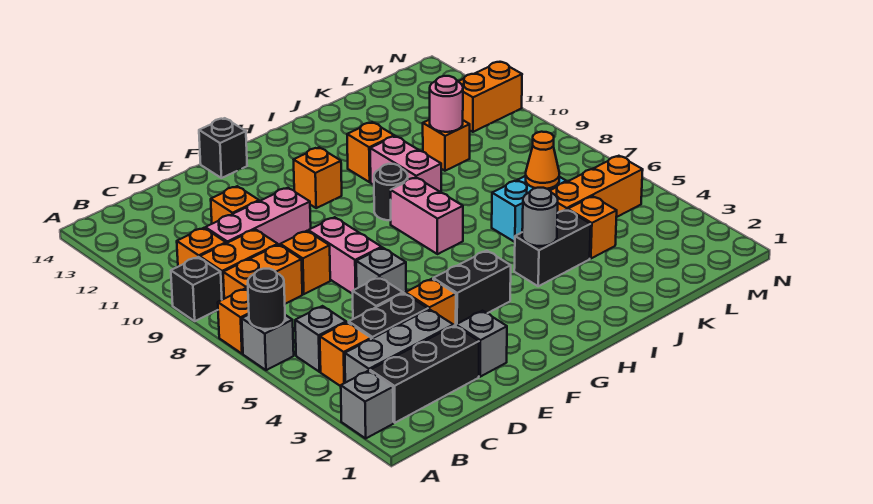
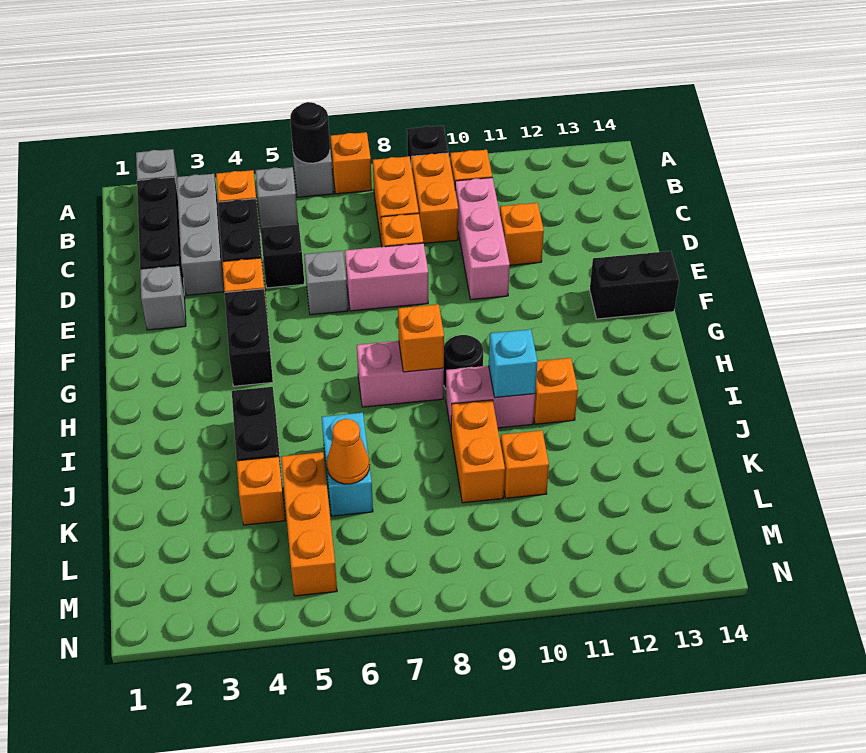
black 1x1 brick [199,118,247,178] -> black 1x2 brick [590,251,679,319]
orange 1x1 brick [294,147,342,208] -> orange 1x1 brick moved to [398,304,444,372]
grey 1x1 round brick [522,188,558,246] -> none
none -> cyan 1x1 brick [489,329,537,398]
pink 1x1 round brick [430,76,463,132] -> none
orange 1x2 brick [458,62,522,132] -> orange 1x2 brick moved to [451,400,505,503]

